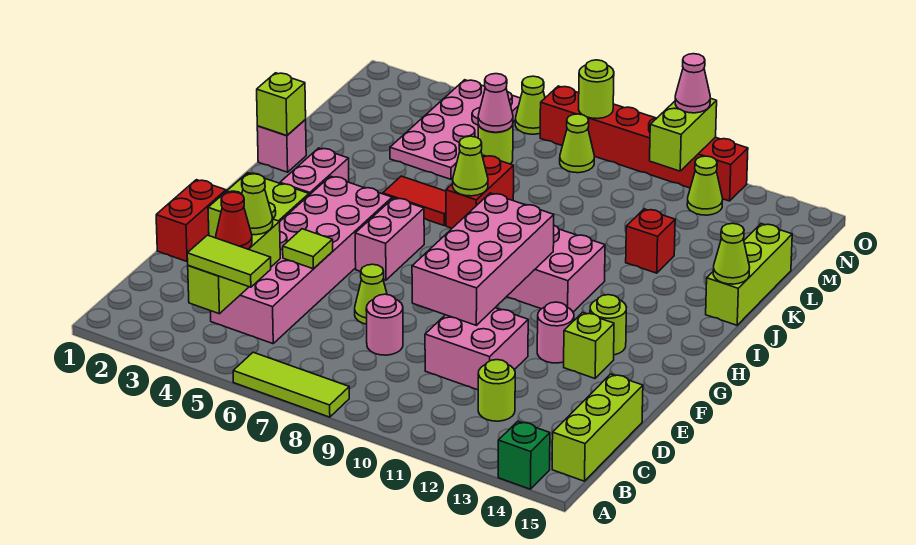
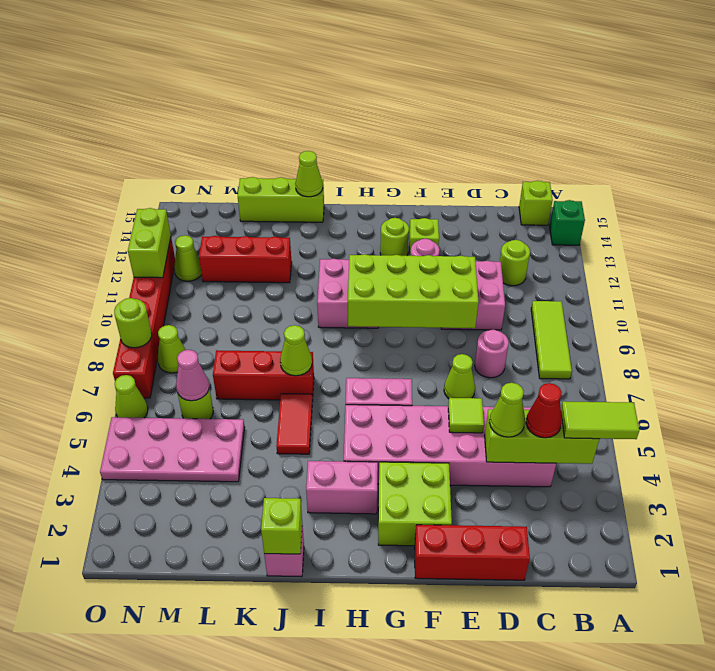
lime 1x3 tile [233,352,349,417] -> lime 1x3 tile moved to [531,301,572,379]
lime 1x2 tile [187,235,271,287] -> lime 1x2 tile turned to [561,401,639,439]
lime 1x3 brick [552,374,643,481] -> lime 1x1 brick [519,181,553,225]
red 1x2 brick [156,180,226,261] -> red 1x3 brick [414,525,530,580]
pink 2x4 brick [412,193,554,325] -> lime 2x4 brick [348,254,479,328]
red 1x2 brick [446,155,514,228] -> red 1x3 brick [213,350,314,400]
red 1x1 brick [626,209,675,273] -> red 1x3 brick [199,236,292,283]
lime 1x2 brick [650,98,717,171] -> lime 1x2 brick turned to [128,208,171,278]
pink 1x1 cone [675,54,710,113] -> none

